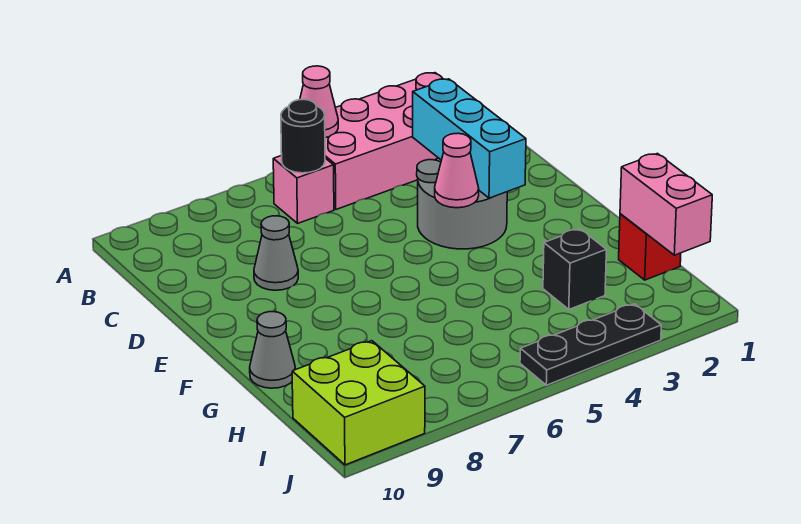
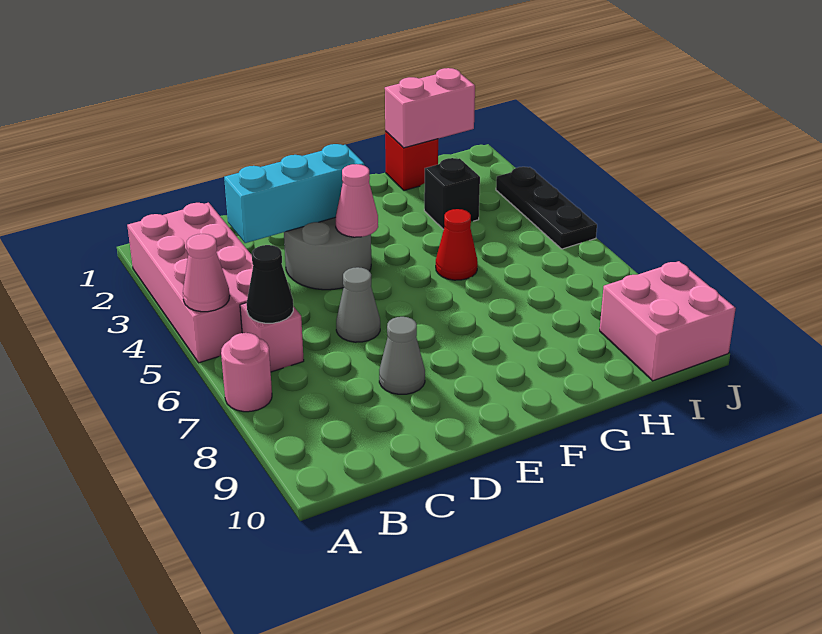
none -> pink 1x1 round brick [221,333,272,412]
black 1x1 round brick [281,99,325,173] -> black 1x1 cone [247,245,293,323]
none -> red 1x1 cone [436,209,478,280]
grey 1x1 cone [250,312,295,388] -> grey 1x1 cone moved to [336,267,380,342]
lime 2x2 brick [292,341,425,465] -> pink 2x2 brick [600,261,736,381]

